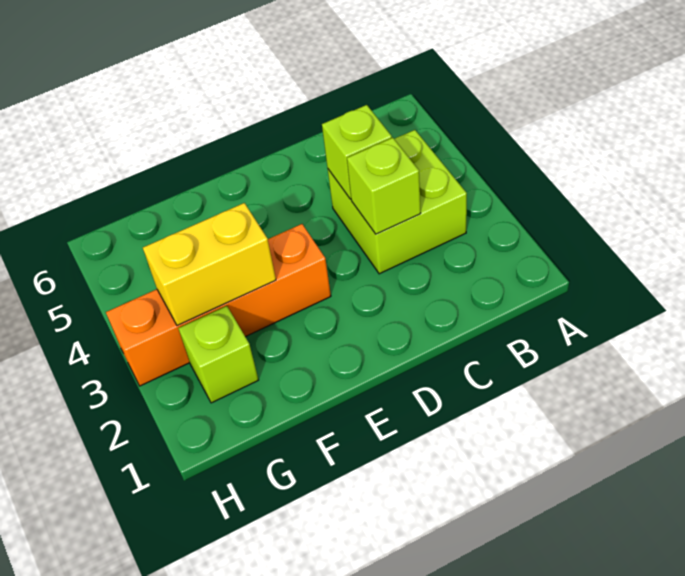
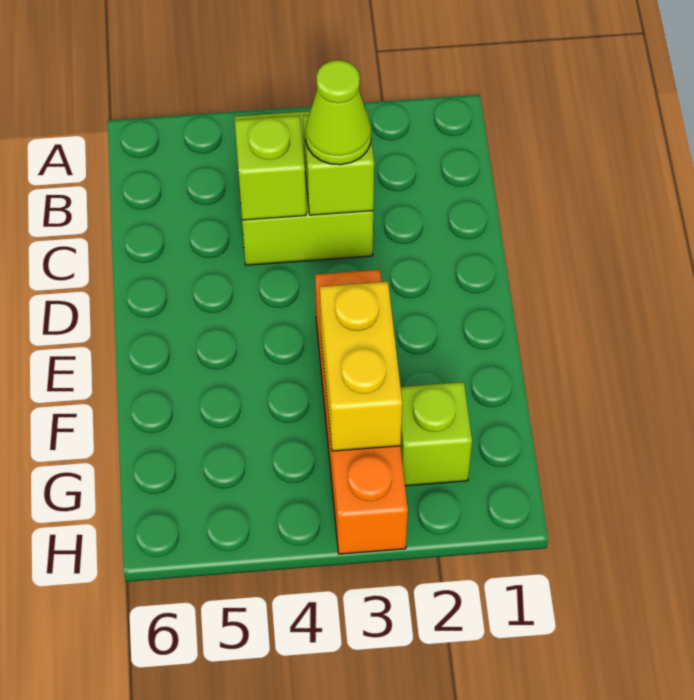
none -> lime 1x1 cone [305,60,371,165]

